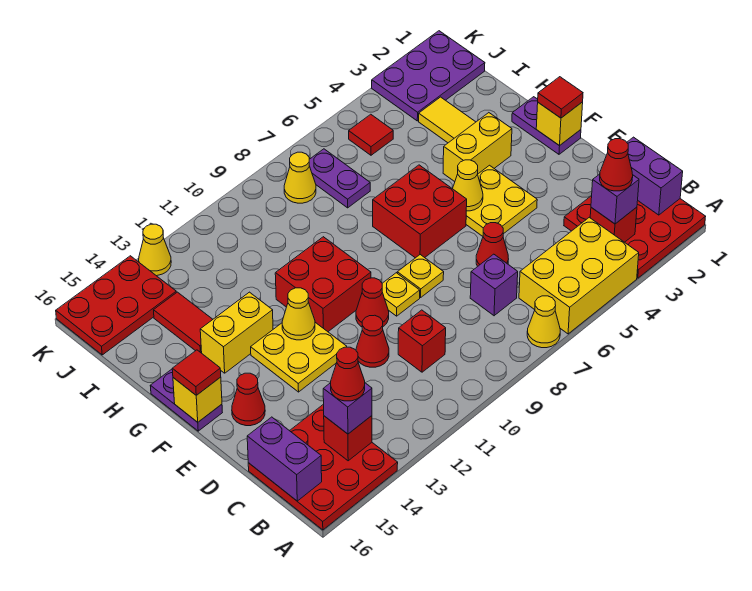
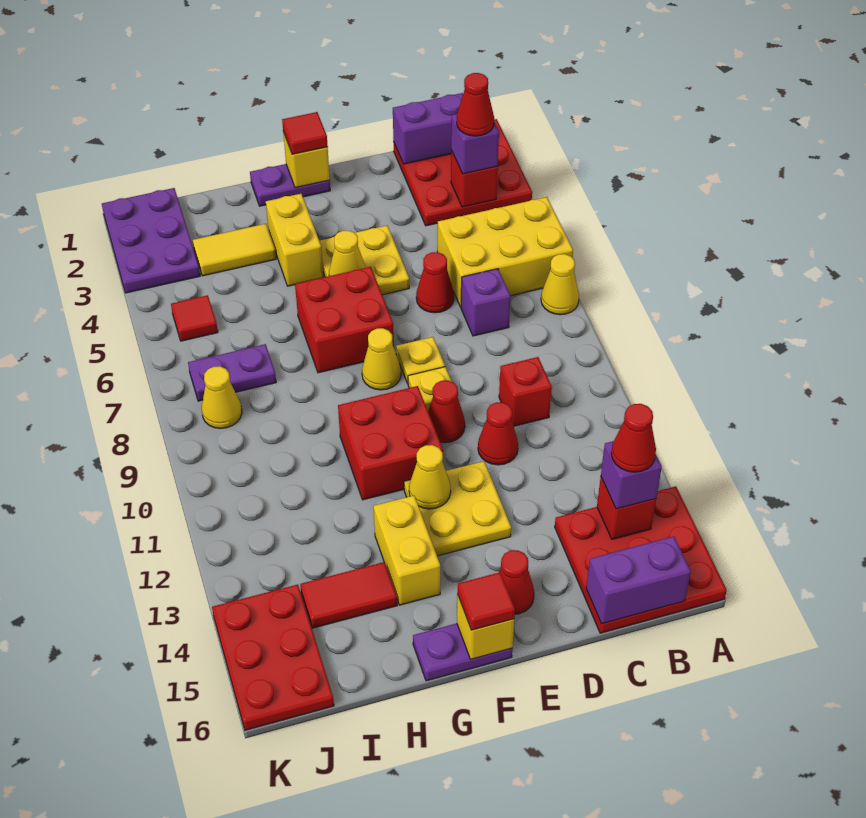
yellow 2x3 brick [519,217,639,334] -> yellow 2x3 brick turned to [437,197,573,307]
yellow 1x1 cone [139,224,171,276] -> yellow 1x1 cone moved to [362,328,401,390]

